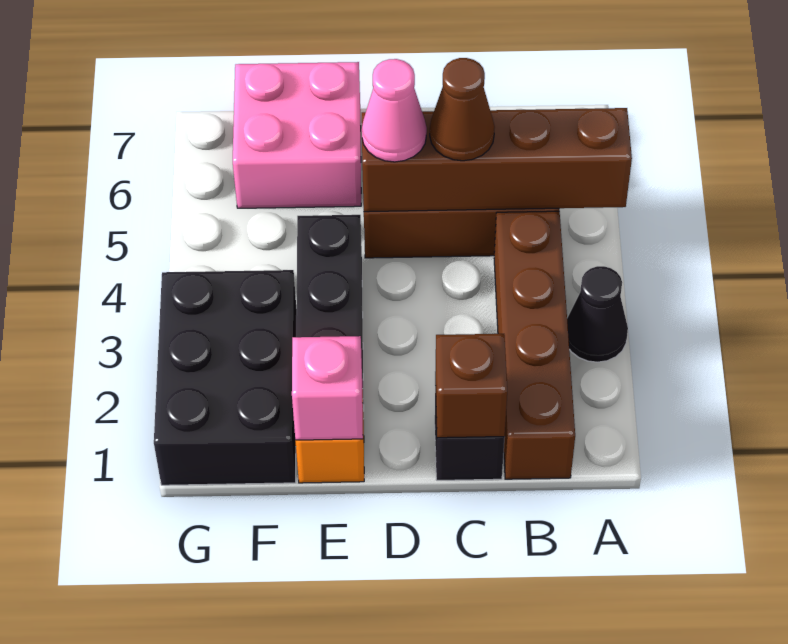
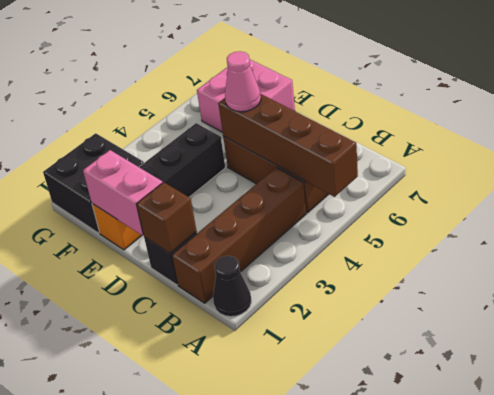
black 1x1 cone [567,266,628,362] -> black 1x1 cone moved to [213,256,251,317]
brown 1x1 cone [430,58,495,161] -> none
pink 1x1 brick [292,336,363,440] -> pink 1x2 brick [83,150,163,236]
black 2x3 brick [154,270,297,485] -> black 2x2 brick [43,133,144,233]

